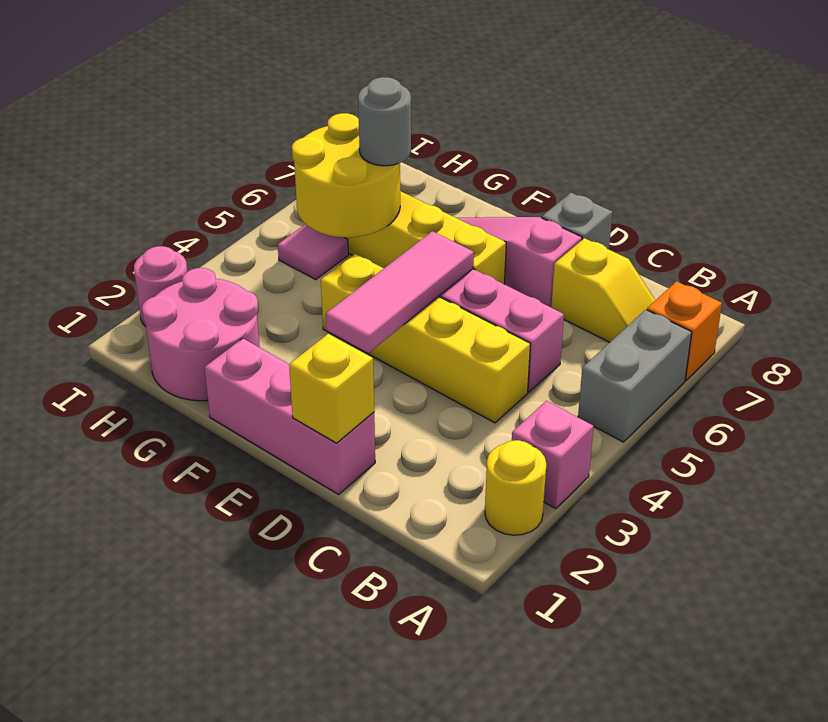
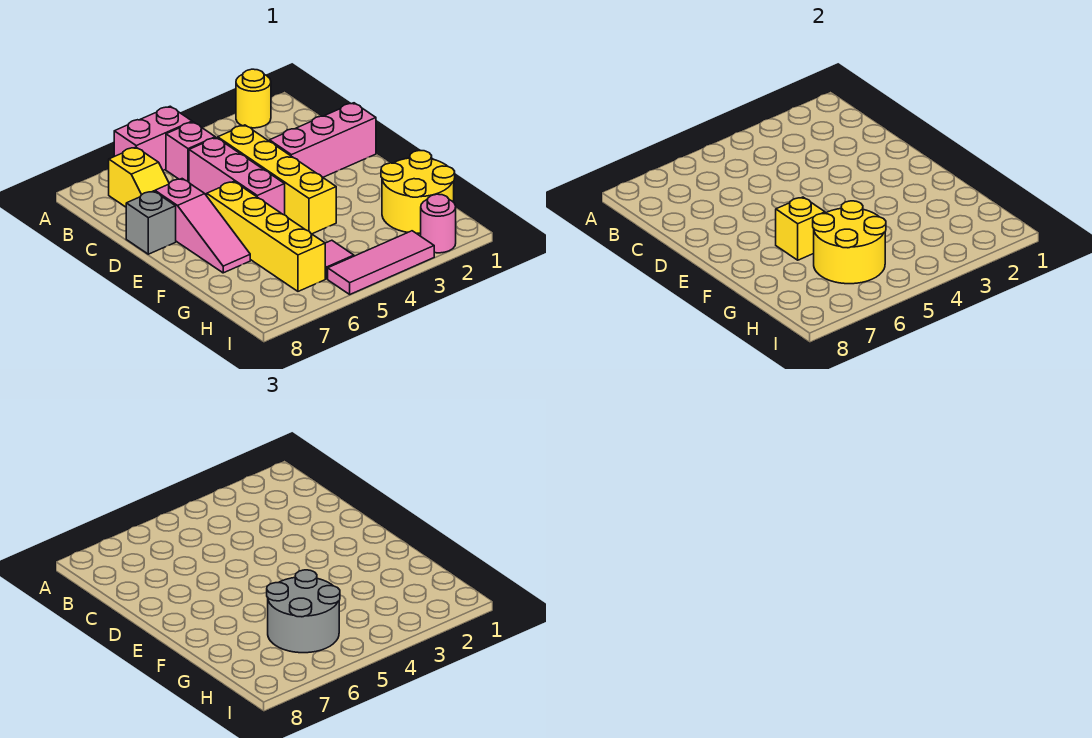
pink 1x1 brick [512,401,594,509] -> pink 1x1 brick moved to [166,122,215,182]
grey 1x2 brick [578,310,692,442] -> pink 1x2 brick [114,106,192,170]
orange 1x1 brick [647,281,722,380] -> none
yellow 1x2 slope [551,238,655,342] -> yellow 1x2 slope turned to [109,147,169,207]
pink 1x3 brick [204,338,375,494] -> pink 1x3 brick turned to [269,103,376,177]
yellow 1x1 brick [289,334,374,443] -> yellow 1x1 brick moved to [776,197,825,260]
pink 1x3 tile [326,231,474,353] -> pink 1x3 tile moved to [328,231,434,294]
pink 2x2 round brick [142,268,260,401] -> yellow 2x2 round brick [381,151,455,233]
grey 1x1 round brick [358,77,411,166] -> grey 2x2 round brick [267,570,340,653]

